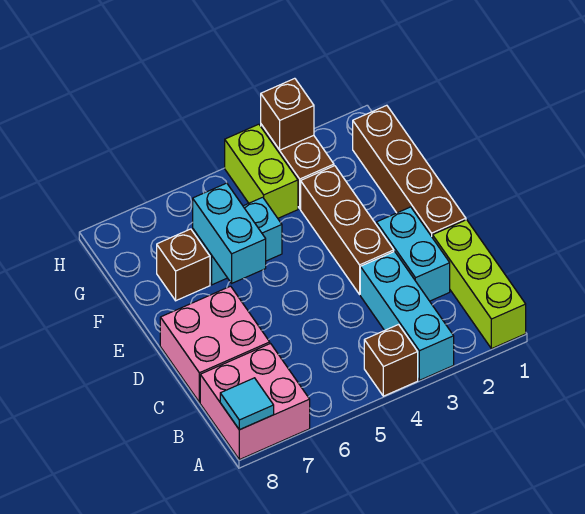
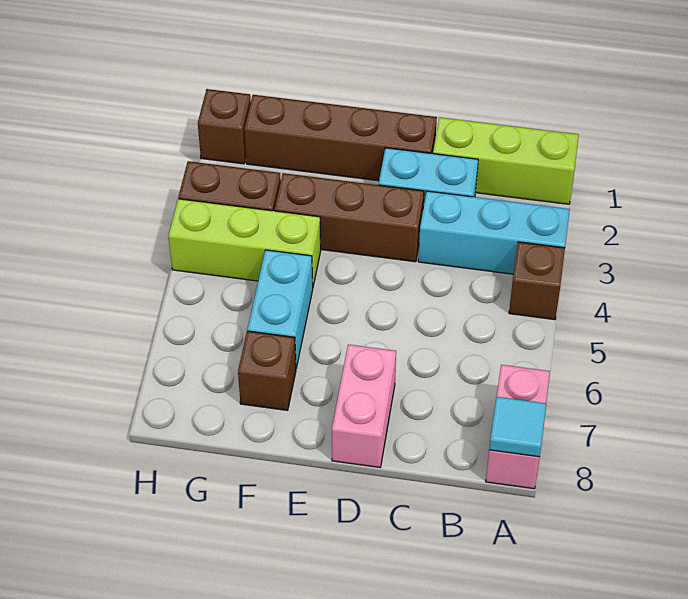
pink 2x2 brick [200,344,310,460] -> pink 1x2 brick [486,365,550,489]
pink 2x2 brick [160,286,270,402] -> pink 1x2 brick [332,344,396,467]
cyan 1x2 brick [193,183,266,283] -> none
lime 1x2 brick [225,124,298,218] -> lime 1x3 brick [168,199,321,286]
brown 1x1 brick [261,78,314,150] -> brown 1x1 brick moved to [198,89,251,164]

